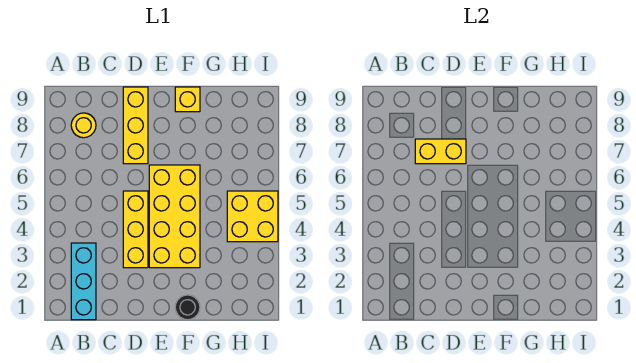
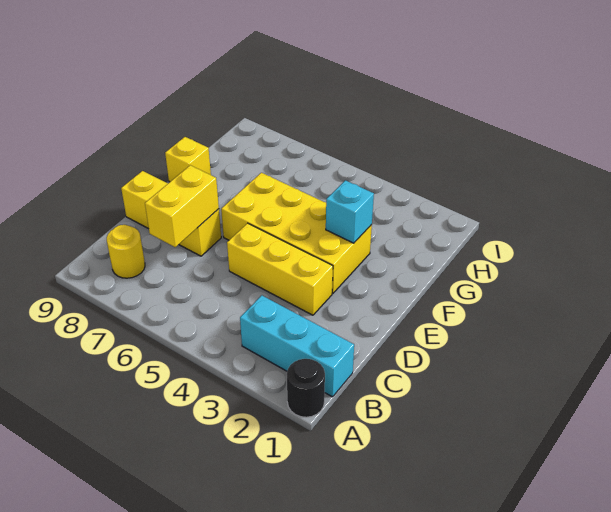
black 1x1 round brick [175,295,200,320] -> black 1x1 round brick moved to [287,359,325,417]
none -> cyan 1x1 brick [326,180,374,243]
yellow 2x2 brick [227,191,278,242] -> none

